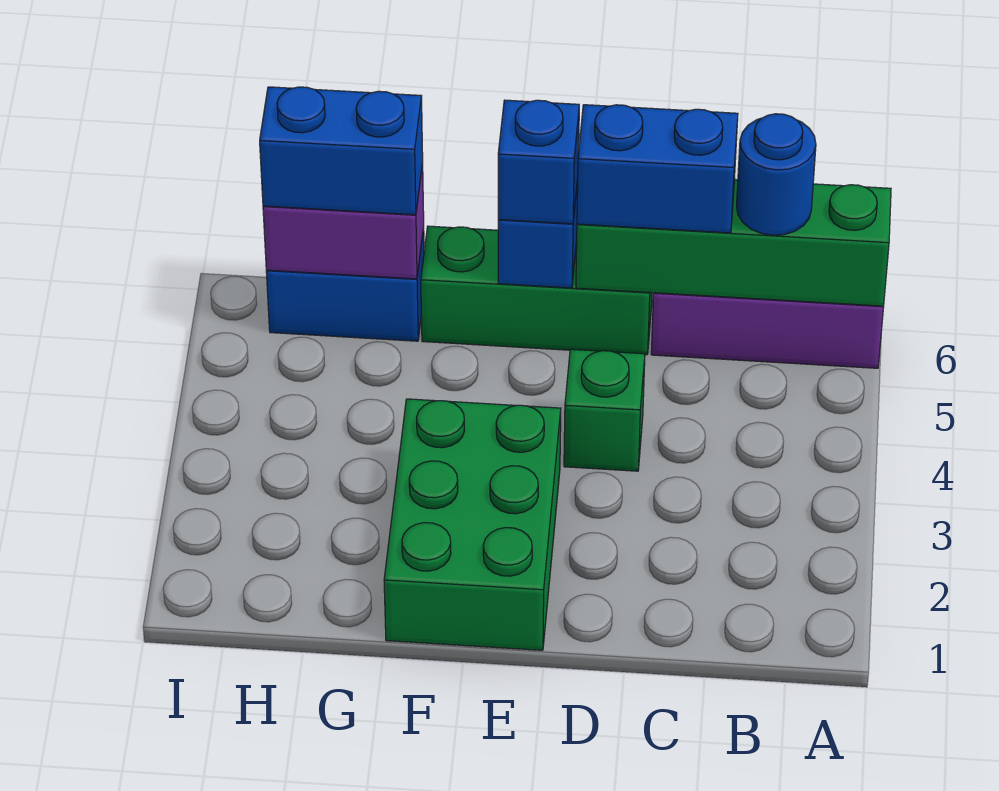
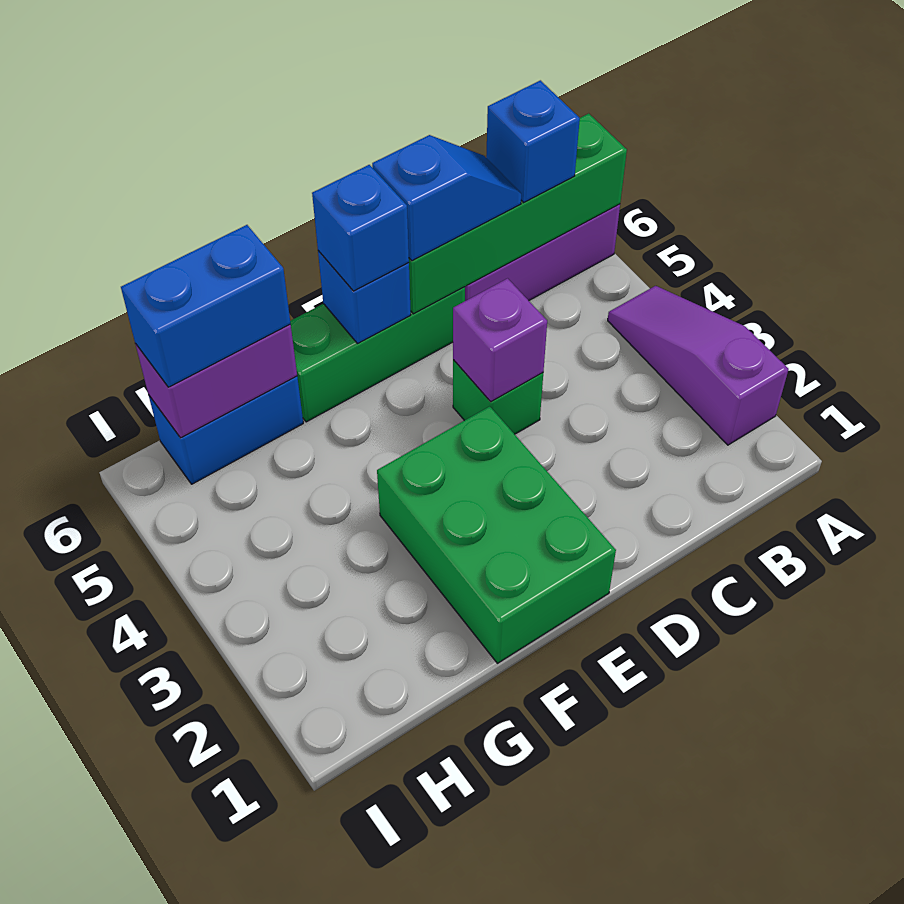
none -> purple 1x3 slope [608,286,789,445]
blue 1x1 round brick [737,114,816,235] -> blue 1x1 brick [486,80,580,202]
blue 1x2 brick [577,105,738,233] -> blue 1x2 slope [372,135,521,261]
none -> purple 1x1 brick [453,278,547,402]

